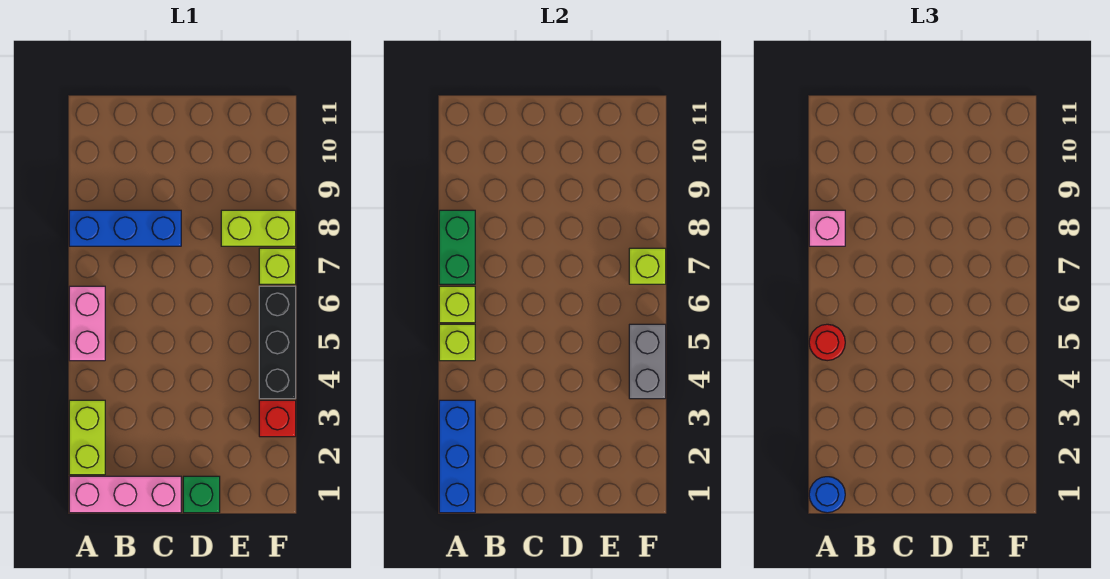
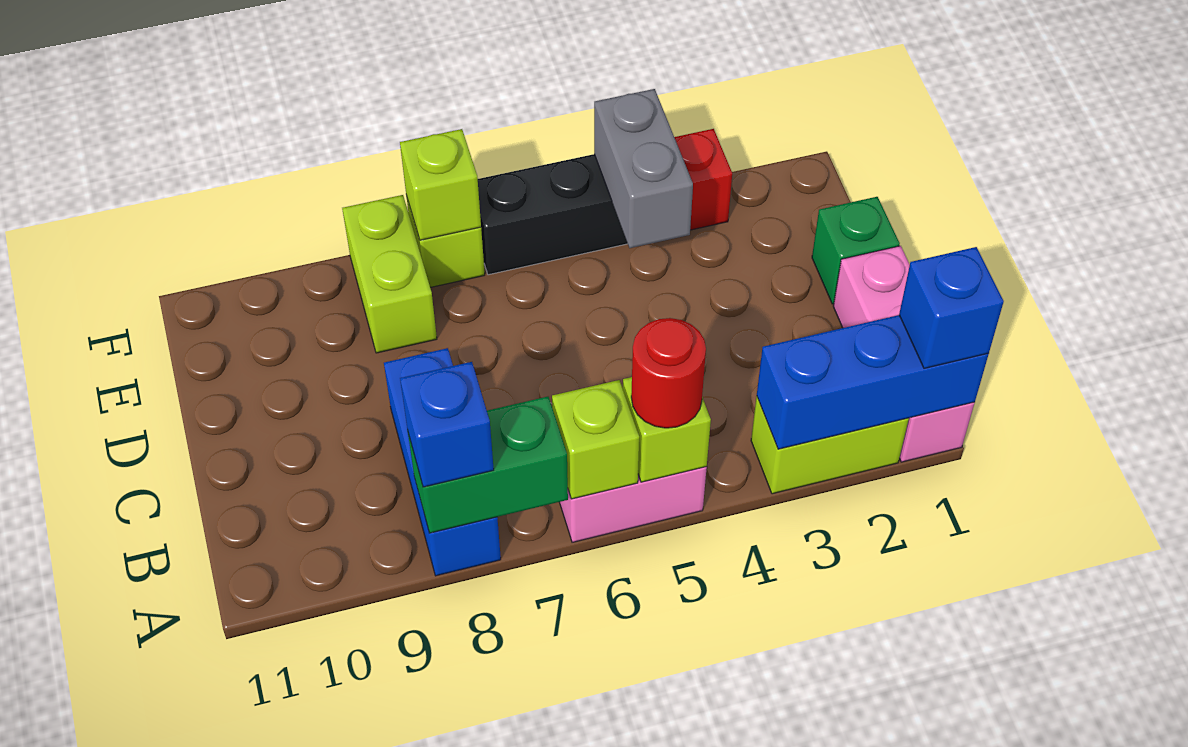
blue 1x1 round brick [809,477,845,513] -> blue 1x1 brick [899,247,1004,368]
pink 1x1 brick [809,210,845,246] -> blue 1x1 brick [400,362,494,487]
grey 1x2 brick [629,324,666,399] -> grey 1x2 brick turned to [594,89,693,248]

